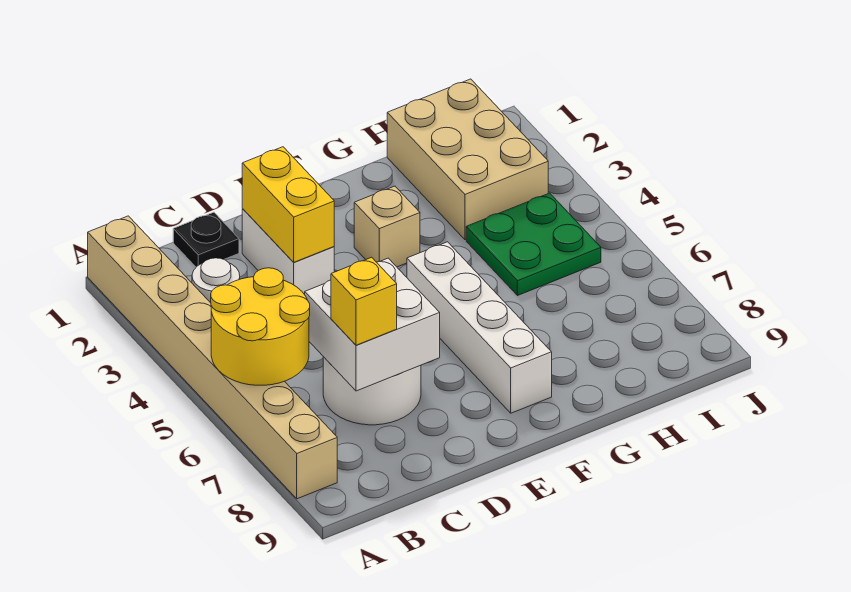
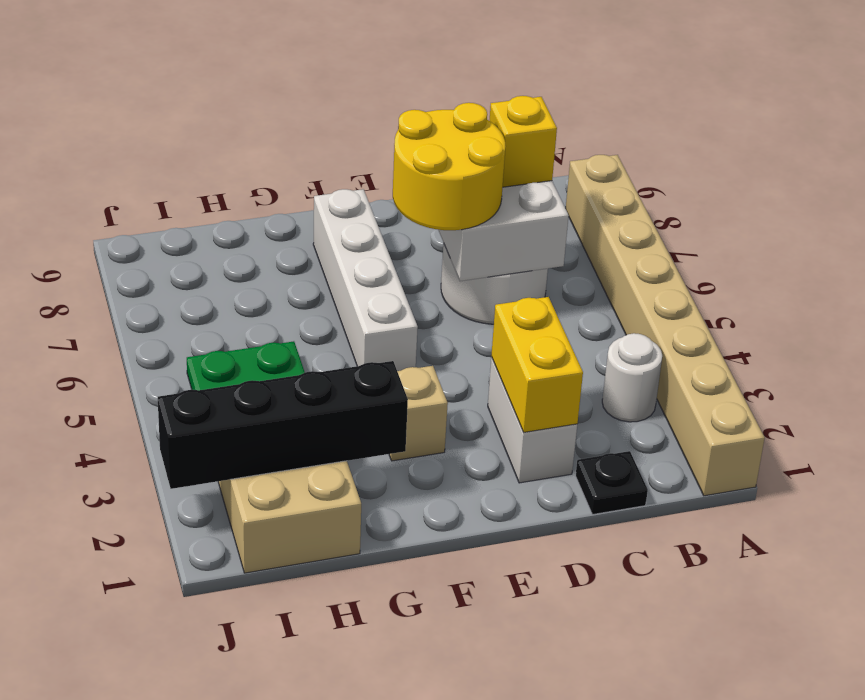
yellow 2x2 round brick [211,268,310,385] -> yellow 2x2 round brick moved to [393,103,505,230]
none -> black 1x4 brick [158,361,408,489]

